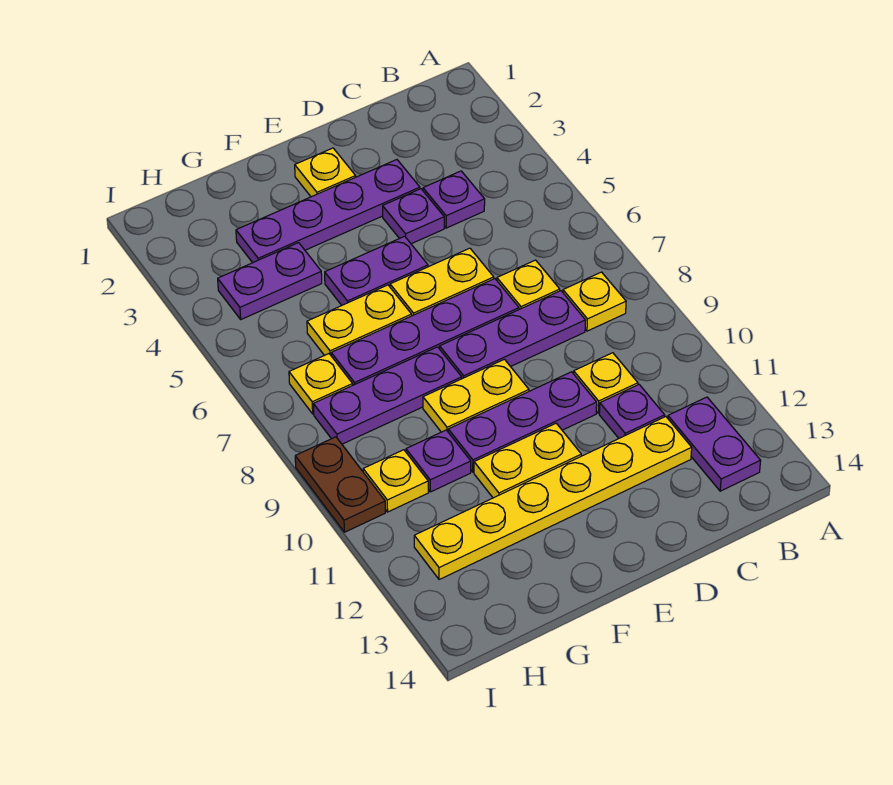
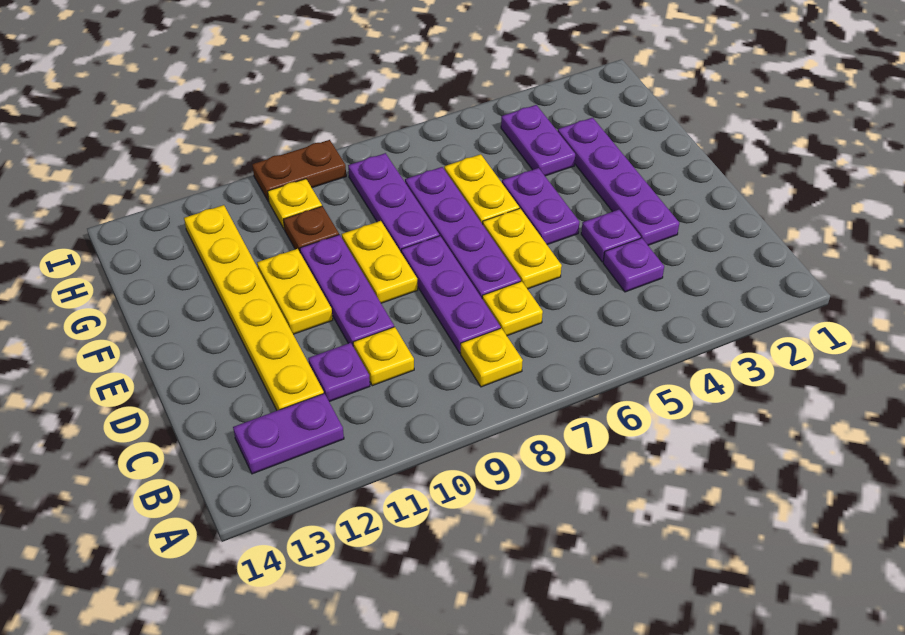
yellow 1x1 plate [295,148,356,197] -> none
purple 1x1 plate [406,430,471,492] -> brown 1x1 plate [283,206,339,252]
yellow 1x1 plate [289,354,353,414] -> none

